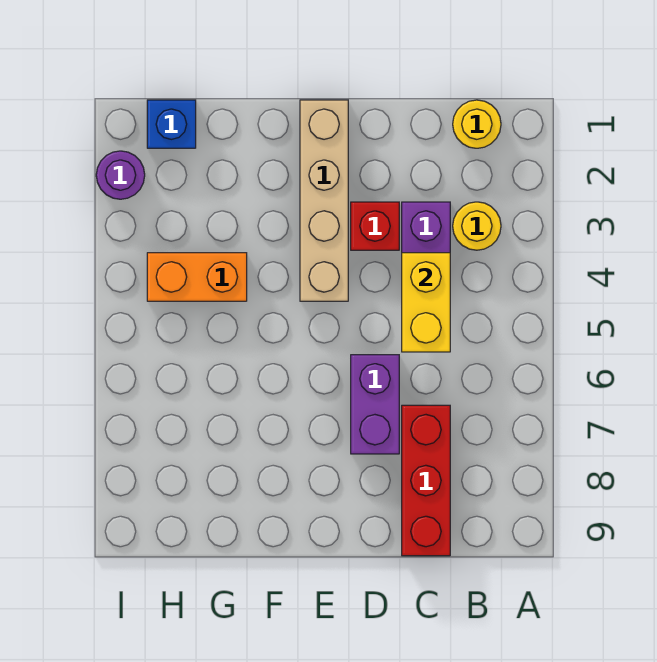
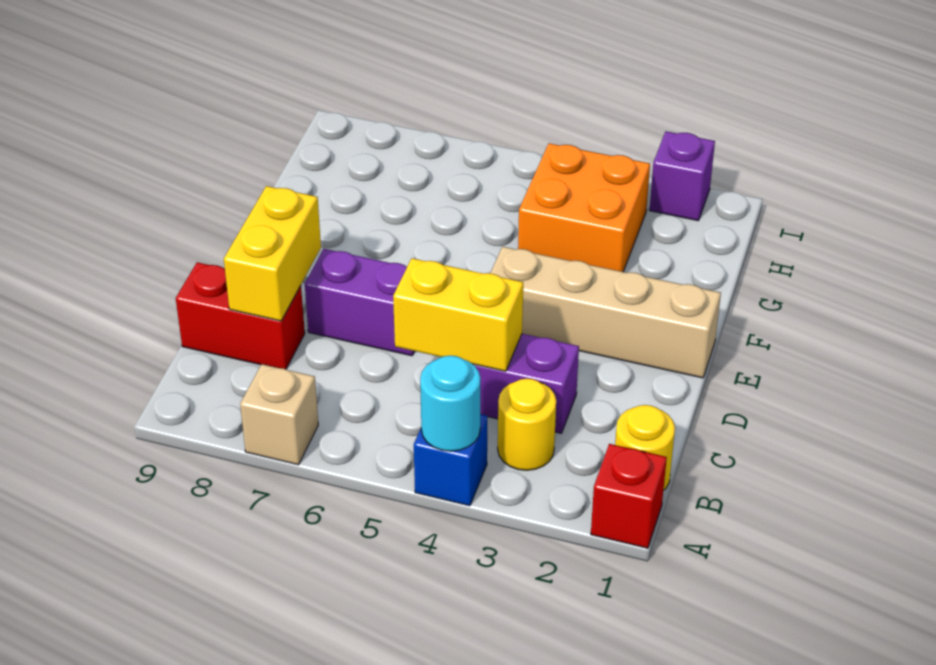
none -> cyan 1x1 round brick [420,356,481,451]
none -> tan 1x1 brick [240,364,318,465]
red 1x3 brick [402,405,450,556] -> red 1x2 brick [176,262,305,369]
none -> yellow 1x2 brick [224,186,321,321]
red 1x1 brick [351,202,399,250] -> red 1x1 brick moved to [591,444,667,548]
orange 1x2 brick [147,253,247,301] -> orange 2x2 brick [518,143,650,272]
blue 1x1 brick [147,100,196,148] -> blue 1x1 brick moved to [414,414,488,506]
purple 1x1 round brick [96,151,145,199] -> purple 1x1 brick [650,131,715,221]

